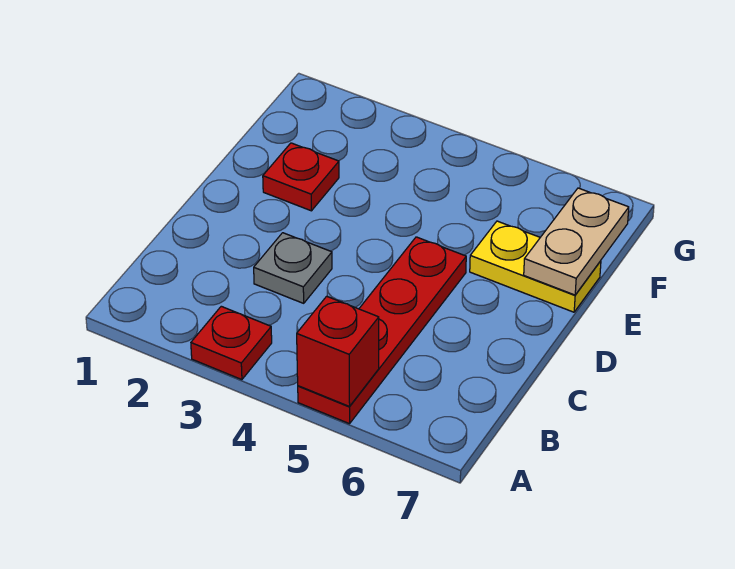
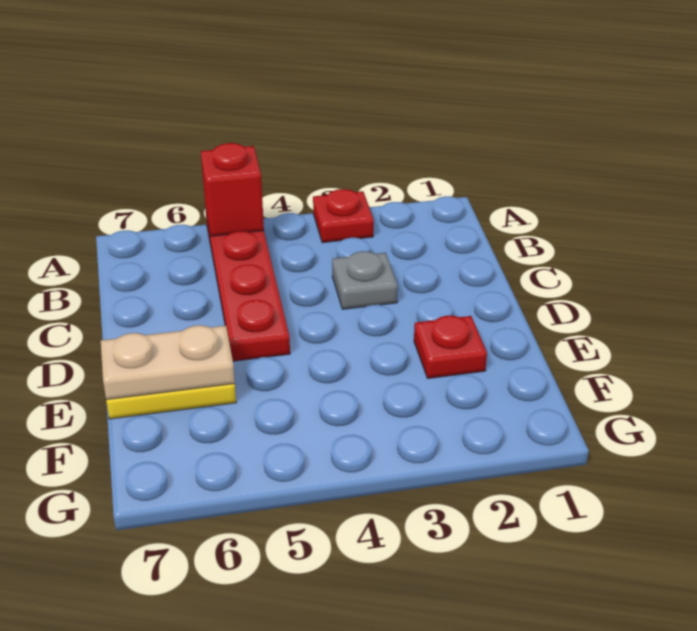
tan 1x2 plate [524,188,629,295] -> tan 1x2 plate turned to [101,325,235,400]

